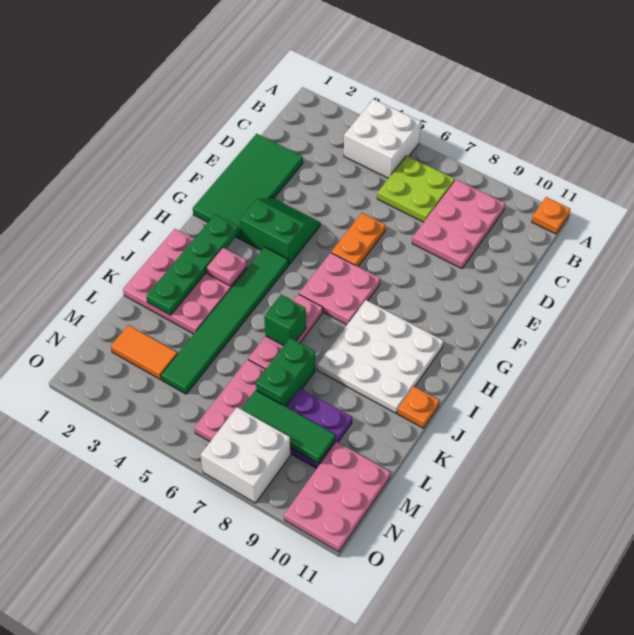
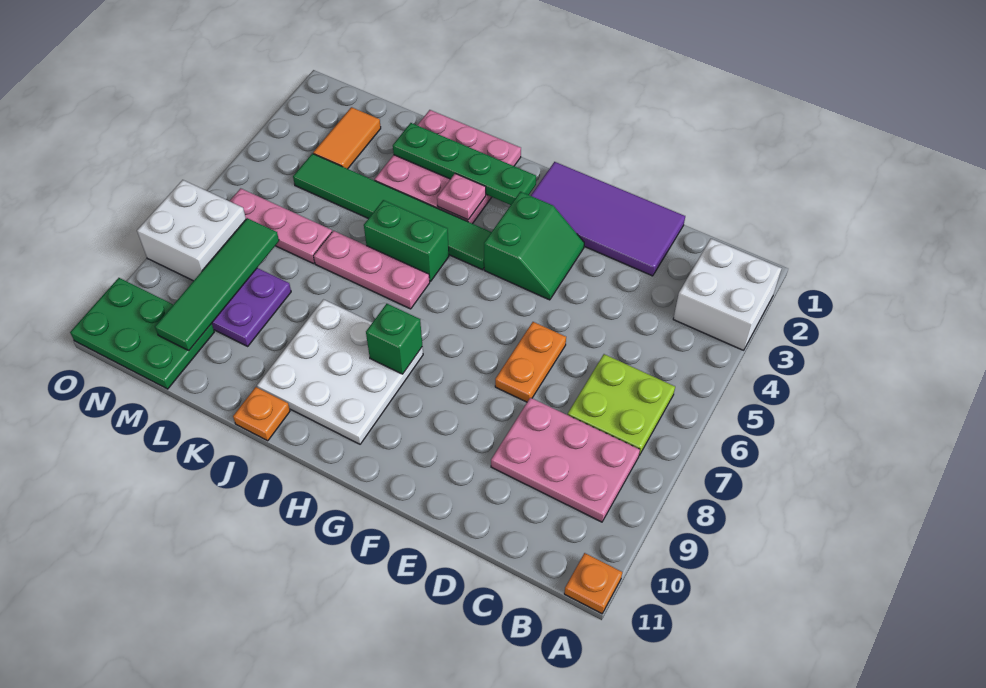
white 2x2 brick [344,99,421,178] -> white 2x2 brick moved to [673,239,782,350]
green 2x4 tile [193,134,303,239] -> purple 2x4 tile [531,162,685,276]
orange 1x2 plate [331,213,385,266] -> orange 1x2 plate turned to [495,322,566,402]
pink 2x2 plate [299,253,380,325] -> none
green 1x1 brick [264,295,306,346] -> green 1x1 brick moved to [366,304,422,374]
green 1x2 brick [256,338,315,407] -> green 1x2 brick moved to [364,200,449,282]
green 1x3 tile [241,390,335,464] -> green 1x4 tile [155,218,279,350]
pink 2x3 plate [284,442,390,552] -> green 2x3 plate [70,278,214,389]

